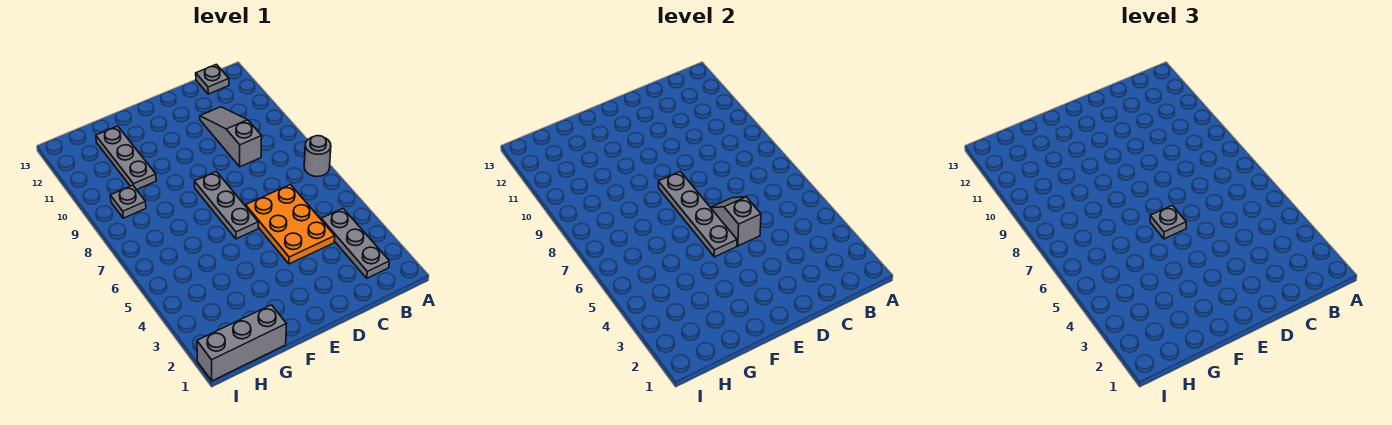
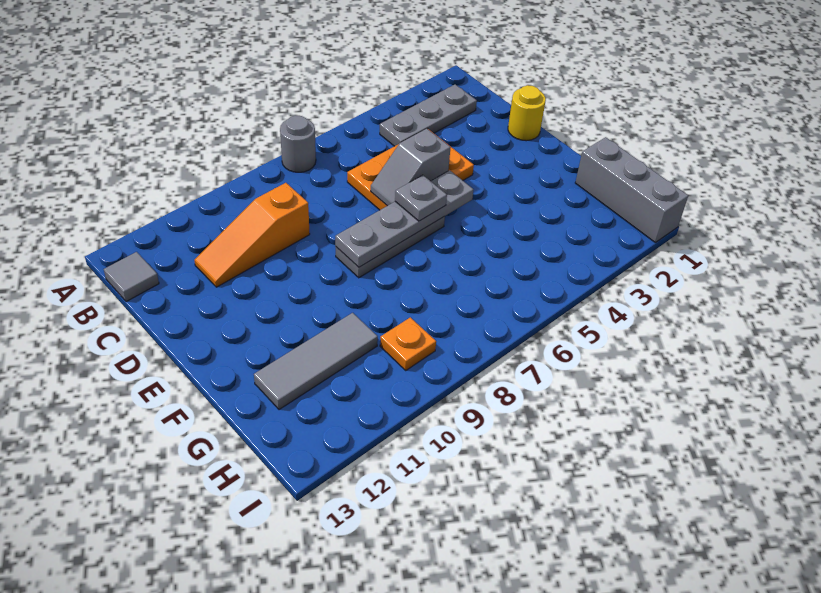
grey 1x1 plate [196,64,229,94] -> grey 1x1 tile [104,252,159,302]
grey 1x3 slope [200,107,262,167] -> orange 1x3 slope [194,183,310,287]
none -> yellow 1x1 round brick [508,85,546,141]
grey 1x3 plate [96,126,156,190] -> grey 1x3 tile [254,313,378,410]
grey 1x1 plate [110,185,146,218] -> orange 1x1 plate [380,317,436,370]

